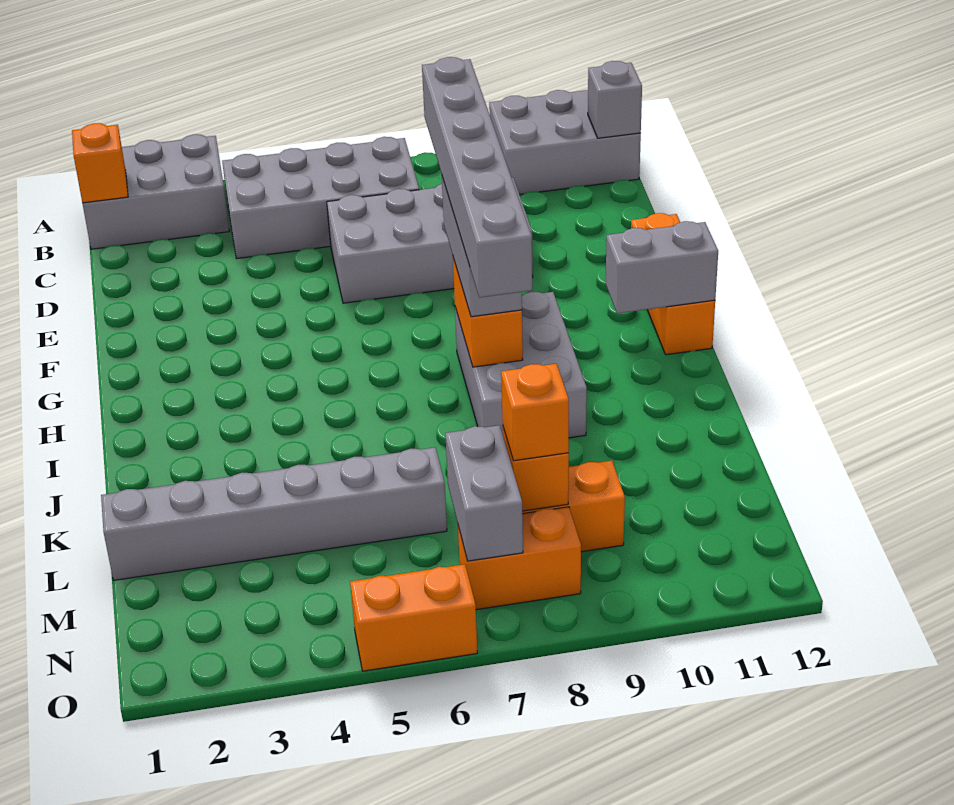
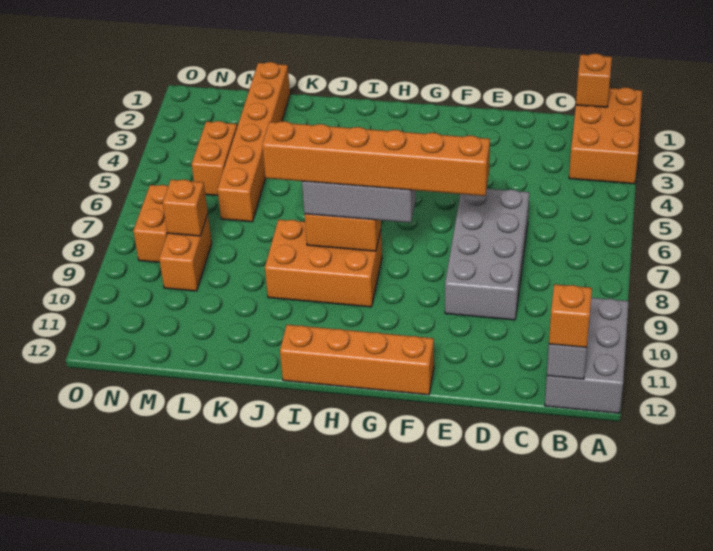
grey 2x3 brick [82,134,230,249] -> orange 2x3 brick [569,87,642,184]
grey 2x4 brick [222,137,419,259] -> none
grey 1x6 brick [422,57,532,298] -> orange 1x6 brick [262,121,490,196]
orange 1x3 brick [631,213,715,355] -> orange 1x4 brick [280,325,434,395]
grey 2x3 brick [455,292,587,438] -> orange 2x3 brick [265,220,382,307]
grey 1x2 brick [606,221,718,314] -> none
grey 1x6 brick [101,447,447,580] -> orange 1x6 brick [217,62,290,222]
grey 1x2 brick [445,425,523,561] -> none
orange 1x1 brick [501,364,569,461] -> orange 1x1 brick moved to [549,284,592,348]
orange 1x2 brick [350,564,477,671] -> orange 1x2 brick moved to [192,121,237,196]

